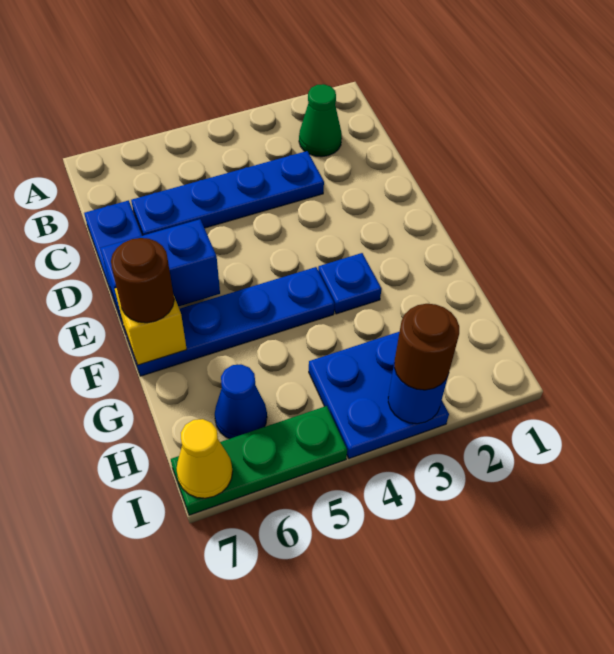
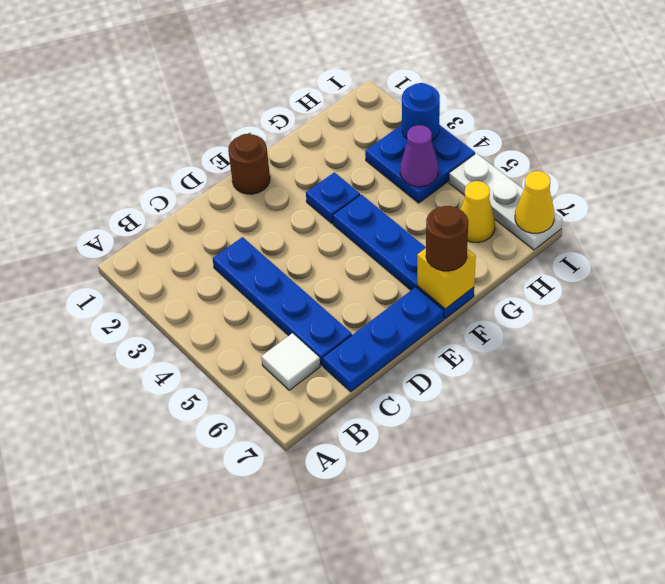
green 1x1 cone [299,84,342,157] -> none
none -> white 1x1 tile [261,333,320,390]
blue 1x2 brick [100,219,220,319] -> none
none -> purple 1x1 cone [400,125,438,187]
blue 1x1 cone [215,364,267,439] -> yellow 1x1 cone [460,181,495,242]
brown 1x1 round brick [394,304,459,390] -> brown 1x1 round brick moved to [228,134,270,194]
green 1x3 plate [171,406,347,515] -> white 1x3 plate [449,153,562,250]

